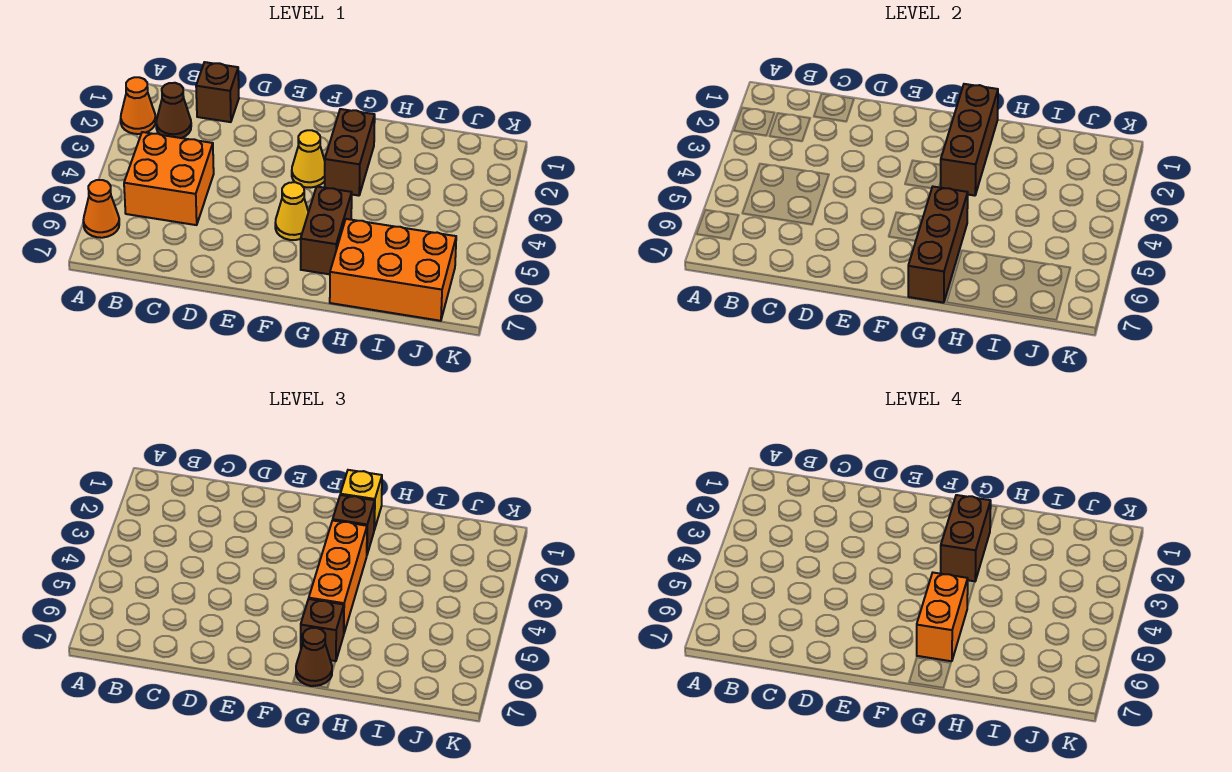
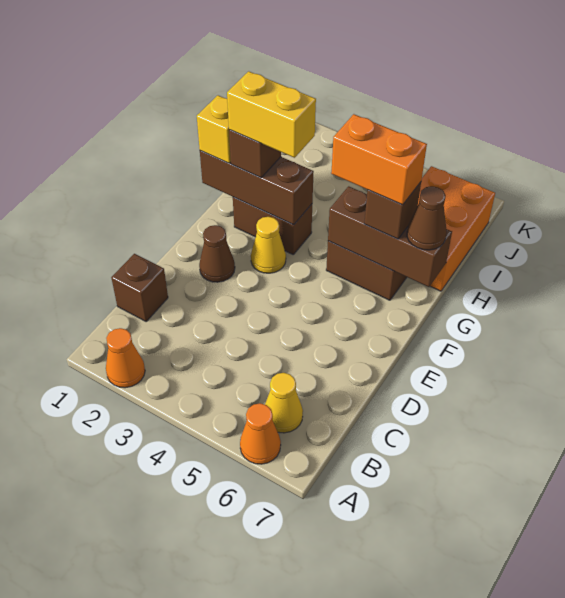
brown 1x1 cone [156,83,191,138] -> brown 1x1 cone moved to [199,225,235,282]
orange 2x2 brick [124,132,214,225] -> none
yellow 1x1 cone [275,182,308,240] -> yellow 1x1 cone moved to [265,373,303,433]
brown 1x2 brick [941,495,991,581] -> yellow 1x2 brick [227,71,316,158]
orange 1x3 brick [309,520,367,632] -> none

